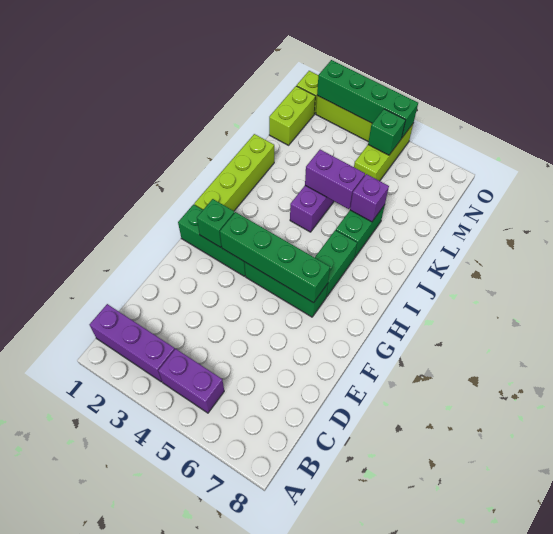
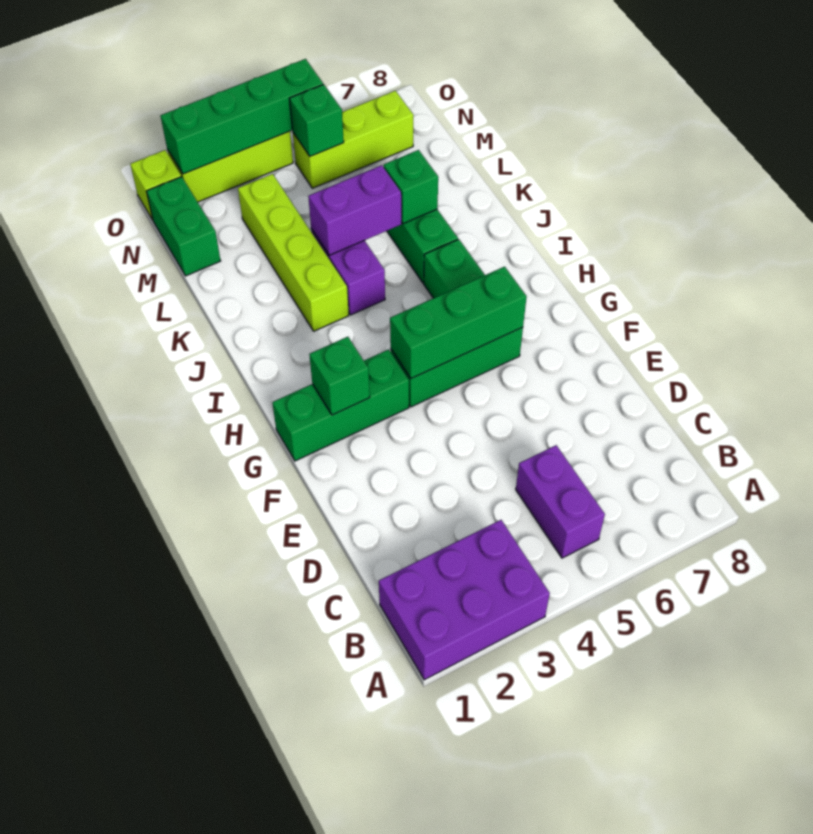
purple 1x3 brick [89,304,175,382] -> purple 2x3 brick [379,520,550,680]
purple 1x2 brick [158,349,224,413] -> purple 1x2 brick turned to [516,445,605,558]
green 1x4 brick [220,212,330,303] -> green 1x3 brick [390,267,527,379]
lime 1x4 brick [194,134,274,211] -> lime 1x4 brick moved to [238,174,349,331]
purple 1x1 brick [350,174,389,222] -> green 1x1 brick [384,150,438,224]
lime 1x2 brick [269,86,315,145] -> green 1x2 brick [147,177,221,276]
lime 1x3 brick [354,124,413,181] -> lime 1x3 brick turned to [293,91,413,188]

